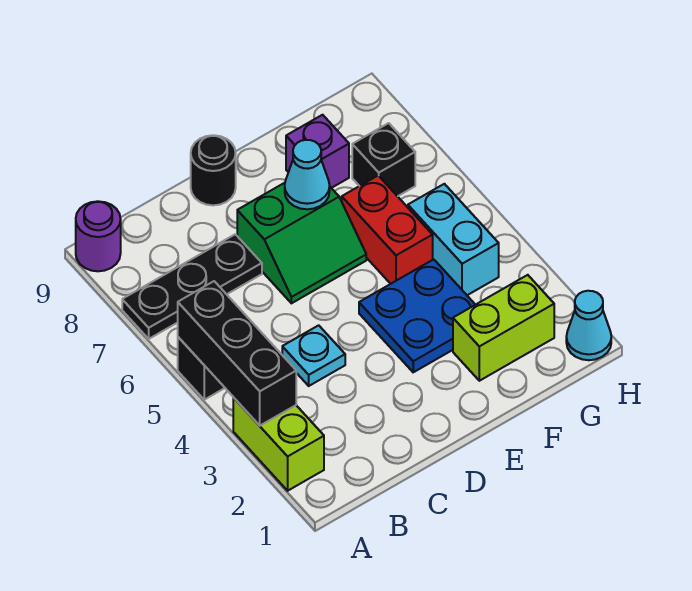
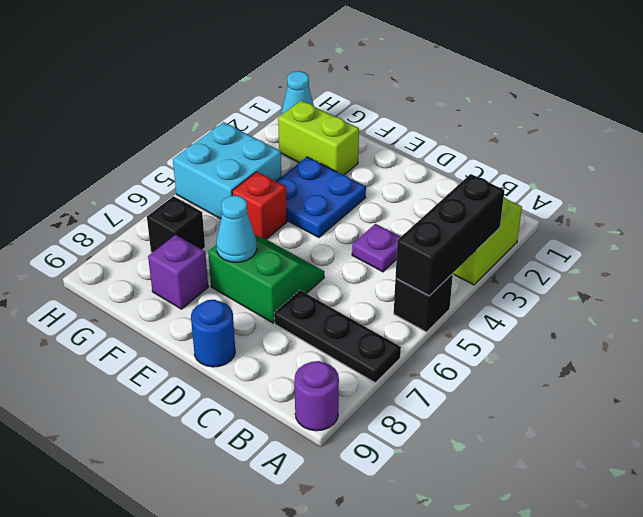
cyan 1x1 plate [282,325,345,386] -> purple 1x1 plate [352,224,400,272]
black 1x1 round brick [191,135,236,205] -> blue 1x1 round brick [191,300,235,367]
red 1x2 brick [342,176,433,284] -> red 1x1 brick [232,172,287,239]
cyan 1x2 brick [408,184,499,295] -> cyan 2x2 brick [173,122,281,219]

